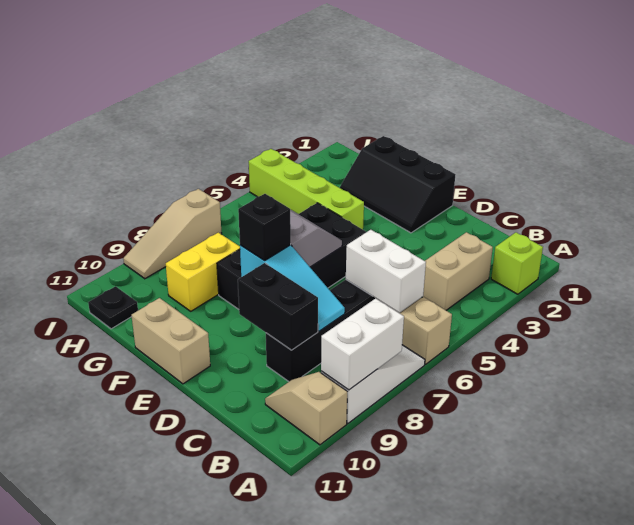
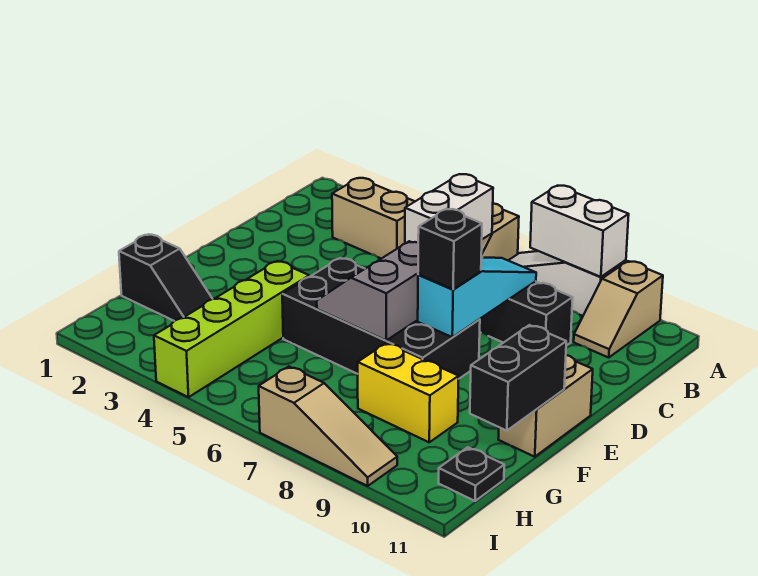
lime 1x1 brick [491,232,543,294] -> none
black 1x2 brick [238,263,318,350] -> black 1x2 brick moved to [470,325,566,431]
black 2x3 slope [340,136,455,233] -> black 1x2 slope [119,234,212,321]

